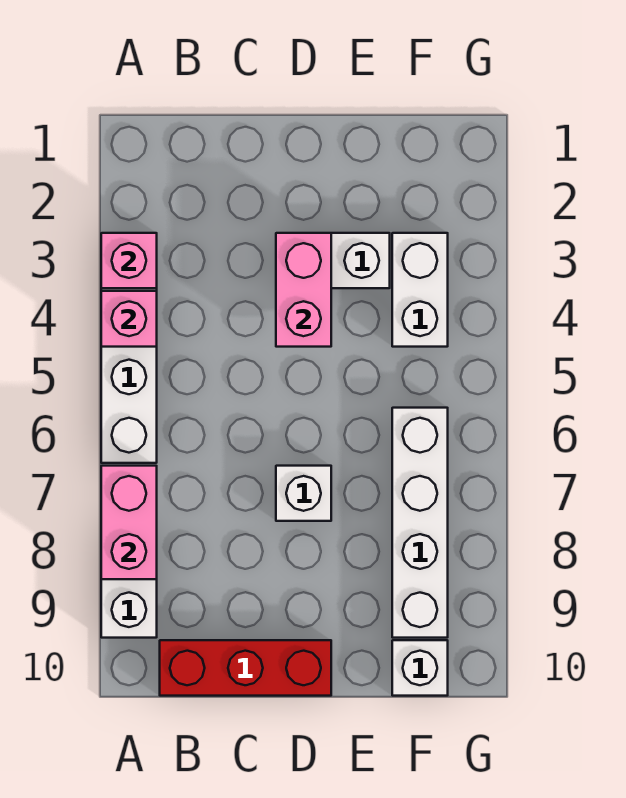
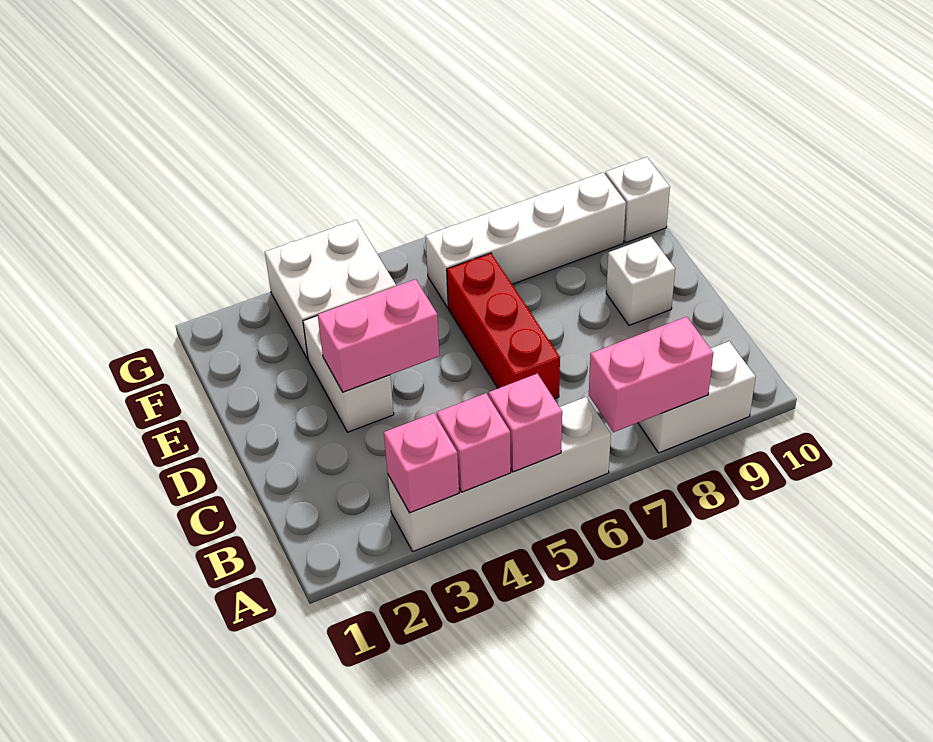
none -> pink 1x1 brick [489,374,562,472]
red 1x3 brick [160,640,331,696] -> red 1x3 brick moved to [447,253,560,399]
white 1x1 brick [276,466,331,521] -> white 1x1 brick moved to [606,237,675,325]
white 1x2 brick [392,233,448,347] -> white 2x2 brick [265,220,396,359]

